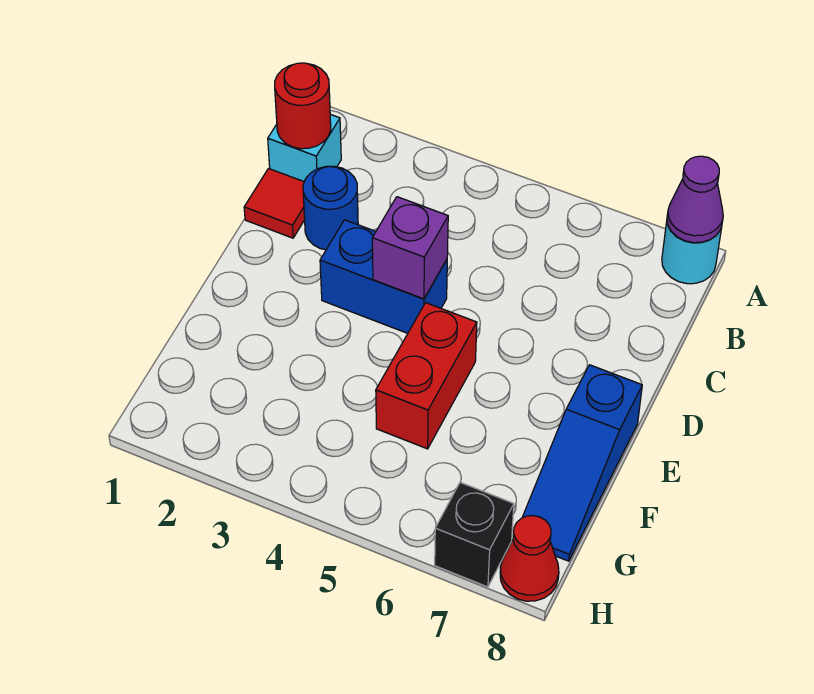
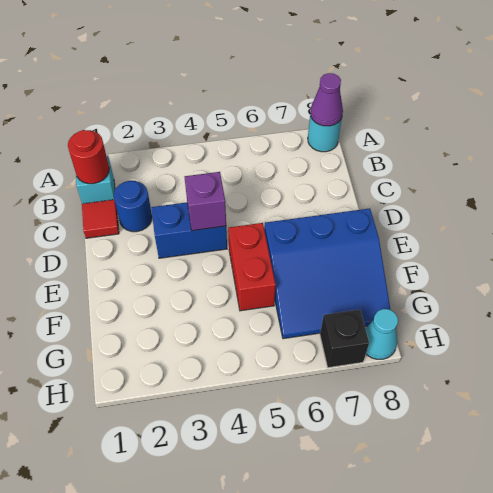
blue 1x3 slope [522,365,642,561] -> blue 3x3 slope [264,208,390,339]
red 1x1 cone [500,516,559,601] -> cyan 1x1 cone [365,309,398,359]

